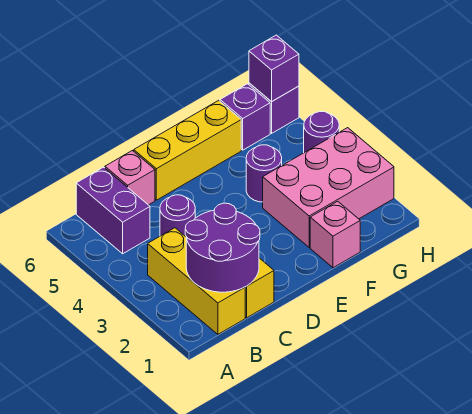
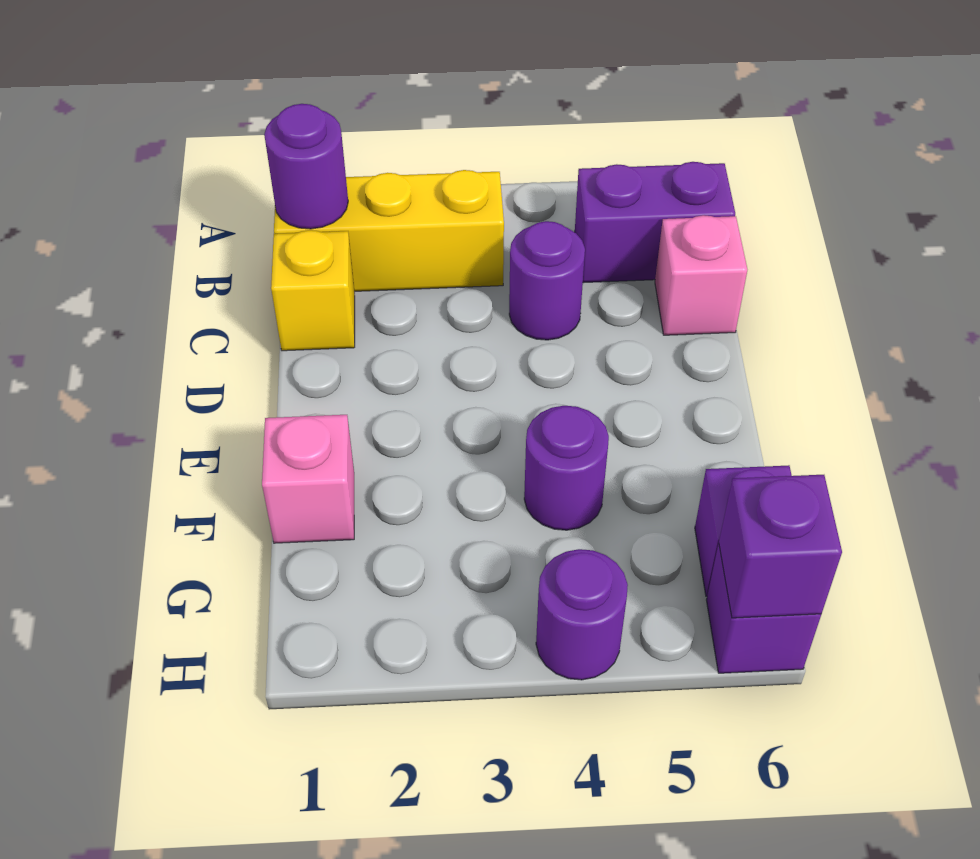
purple 2x2 round brick [185,203,260,292] -> purple 1x1 round brick [264,104,348,229]
yellow 1x3 brick [134,100,241,200] -> none
pink 2x3 brick [263,128,394,247] -> none

